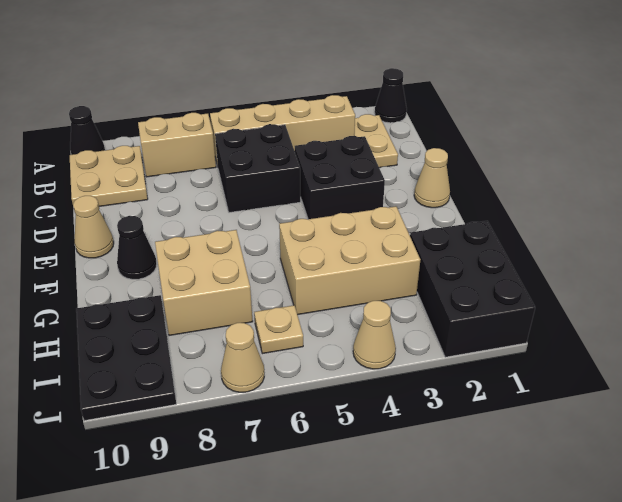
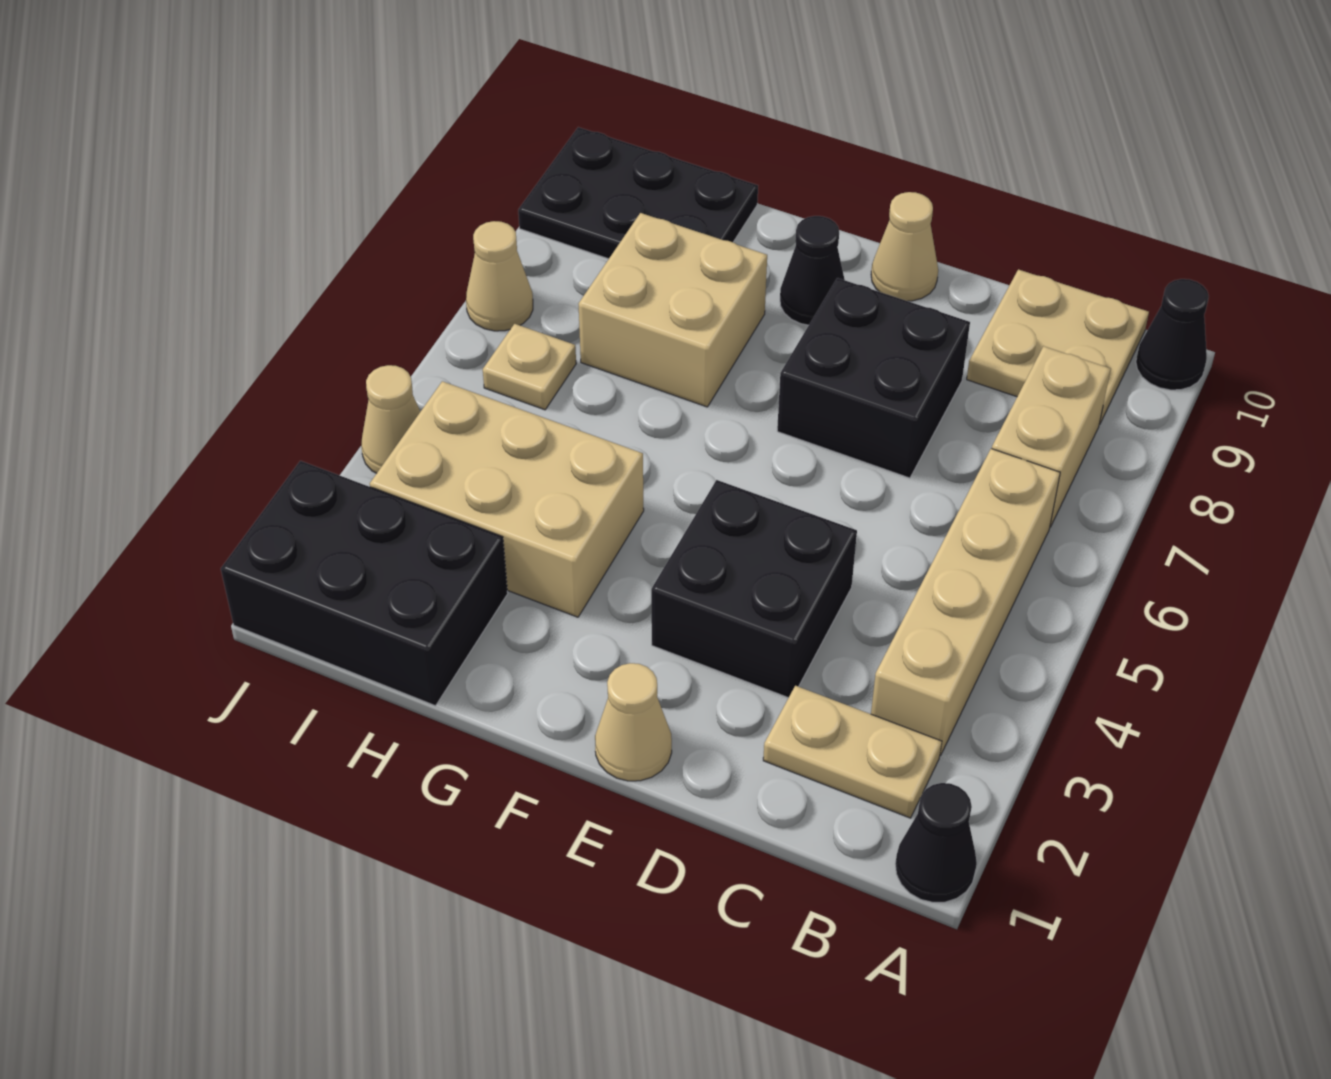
black 2x2 brick [215,124,301,213] -> black 2x2 brick moved to [777,278,970,478]
tan 2x3 brick [279,206,420,315] -> tan 2x3 brick turned to [370,381,644,617]

